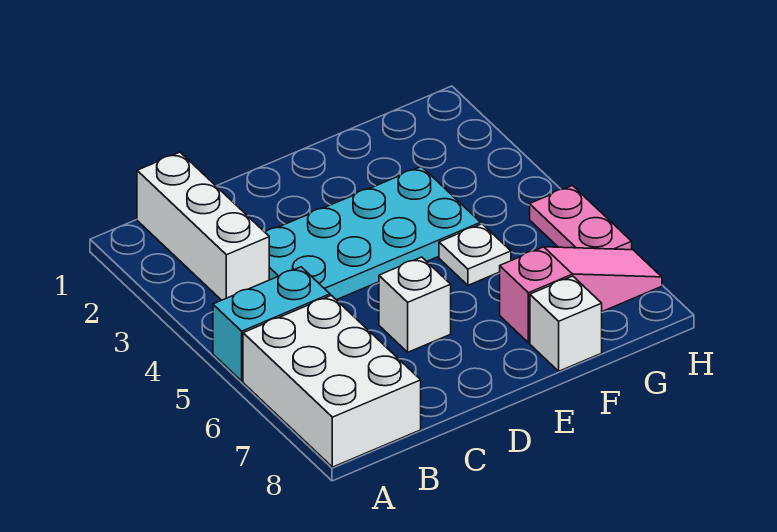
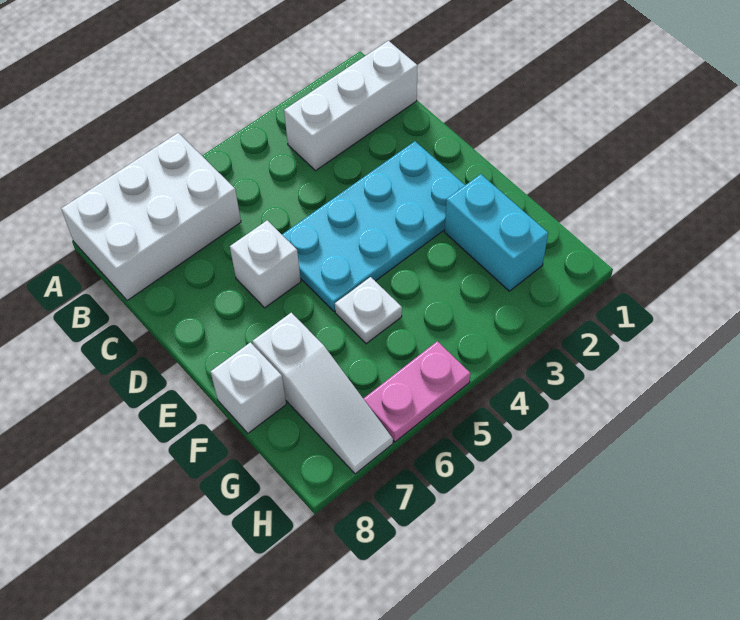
cyan 1x2 brick [213,267,330,381] -> cyan 1x2 brick moved to [445,174,548,291]
cyan 2x4 plate [265,166,481,300] -> cyan 2x4 plate turned to [282,141,465,311]
pink 1x3 slope [500,247,662,343] -> white 1x3 slope [253,313,393,474]

